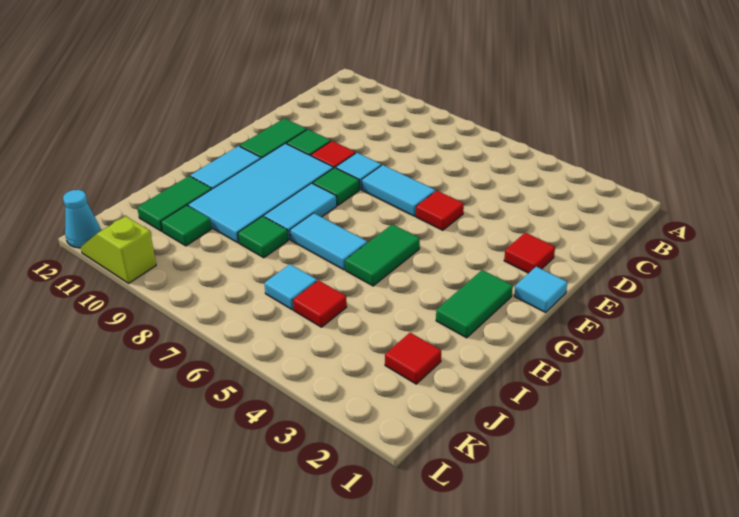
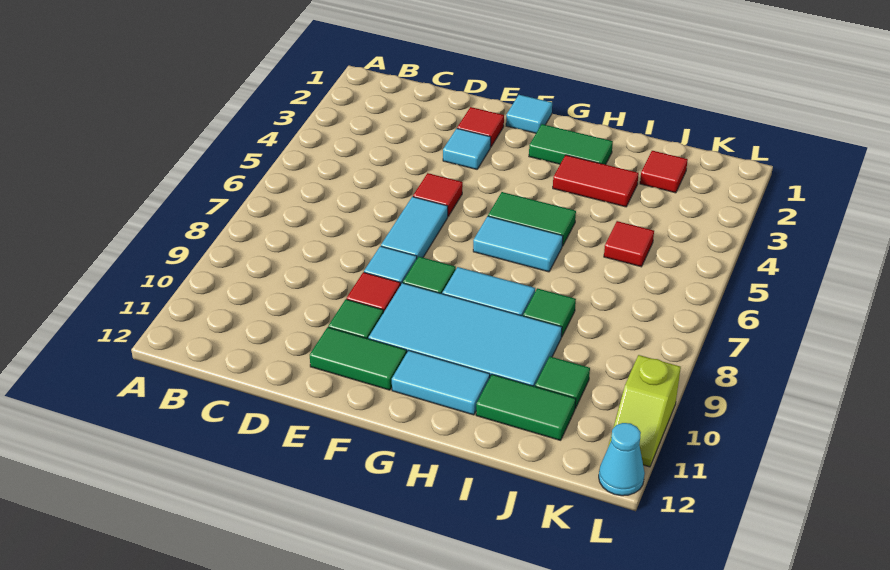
none -> red 1x2 tile [553,155,639,207]
cyan 1x2 tile [290,213,367,270] -> cyan 1x2 tile turned to [473,216,563,272]
cyan 1x1 tile [264,264,317,310] -> cyan 1x1 tile moved to [443,129,491,169]

